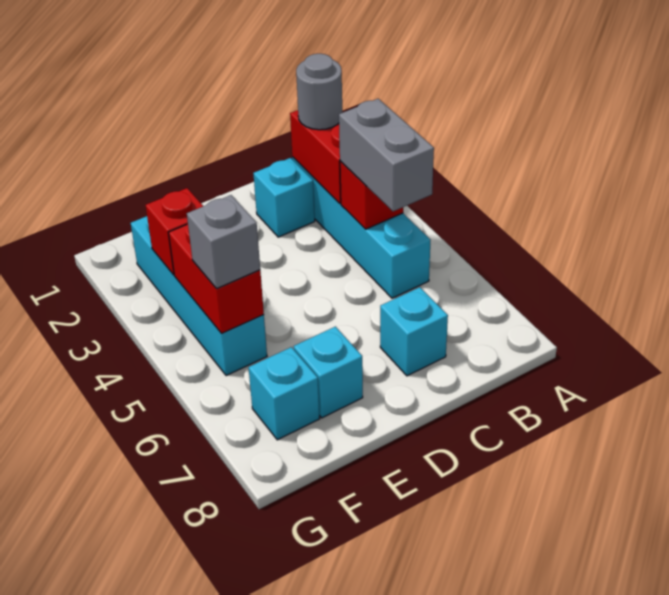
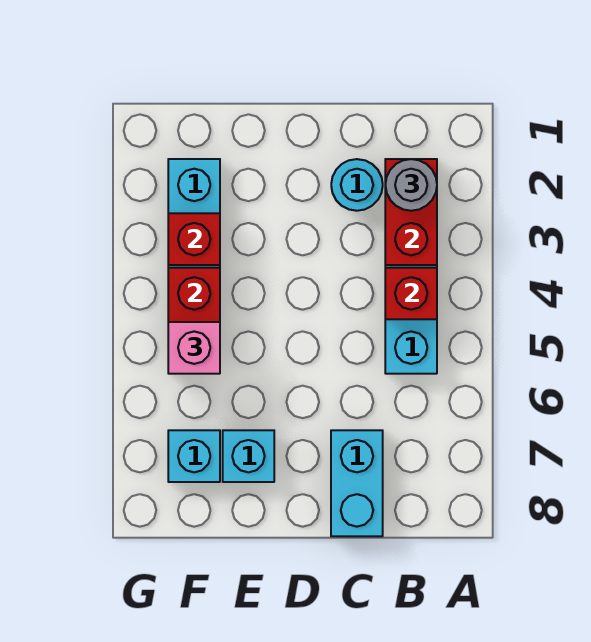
grey 1x2 brick [339,99,434,211] -> none
cyan 1x1 brick [253,158,315,237] -> cyan 1x1 round brick [331,159,383,211]
cyan 1x1 brick [380,287,448,376] -> cyan 1x2 brick [331,430,383,536]
grey 1x1 brick [187,195,260,289] -> pink 1x1 brick [168,322,220,374]

